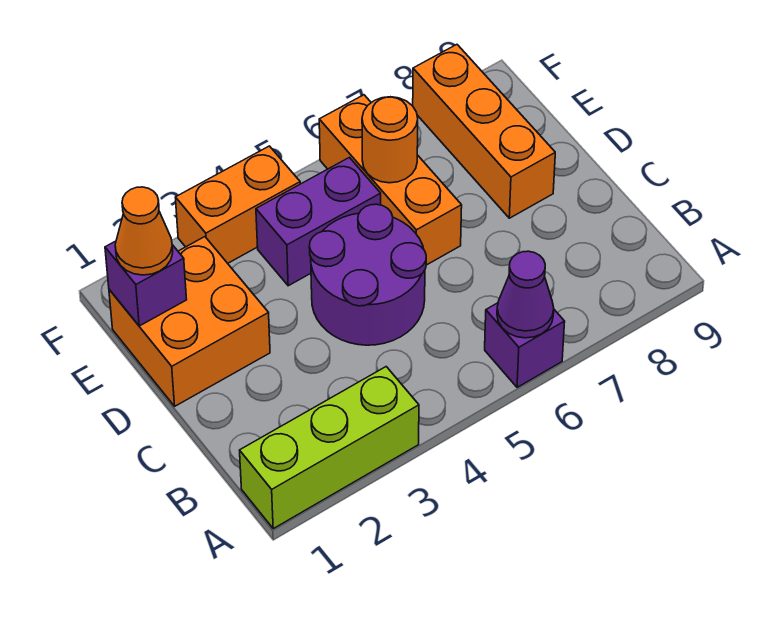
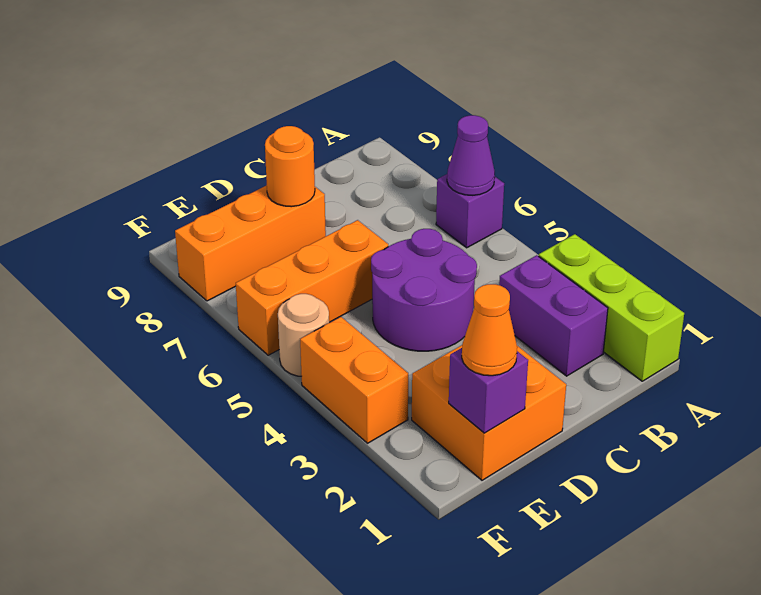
purple 1x2 brick [256,157,381,286] -> purple 1x2 brick moved to [499,255,608,376]
orange 1x1 round brick [362,97,418,183] -> orange 1x1 round brick moved to [265,126,315,207]
none -> tan 1x1 round brick [278,294,329,376]

